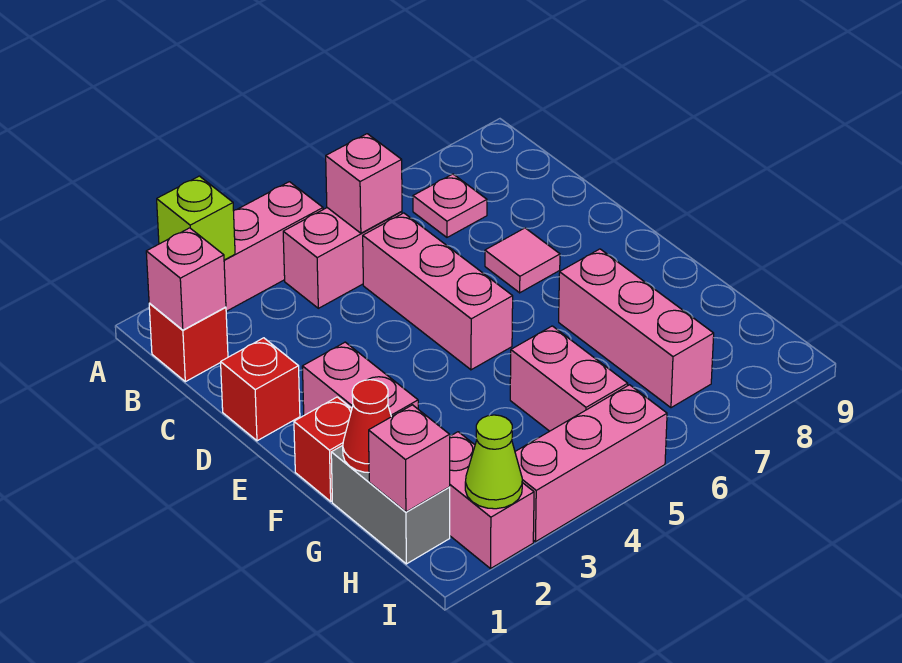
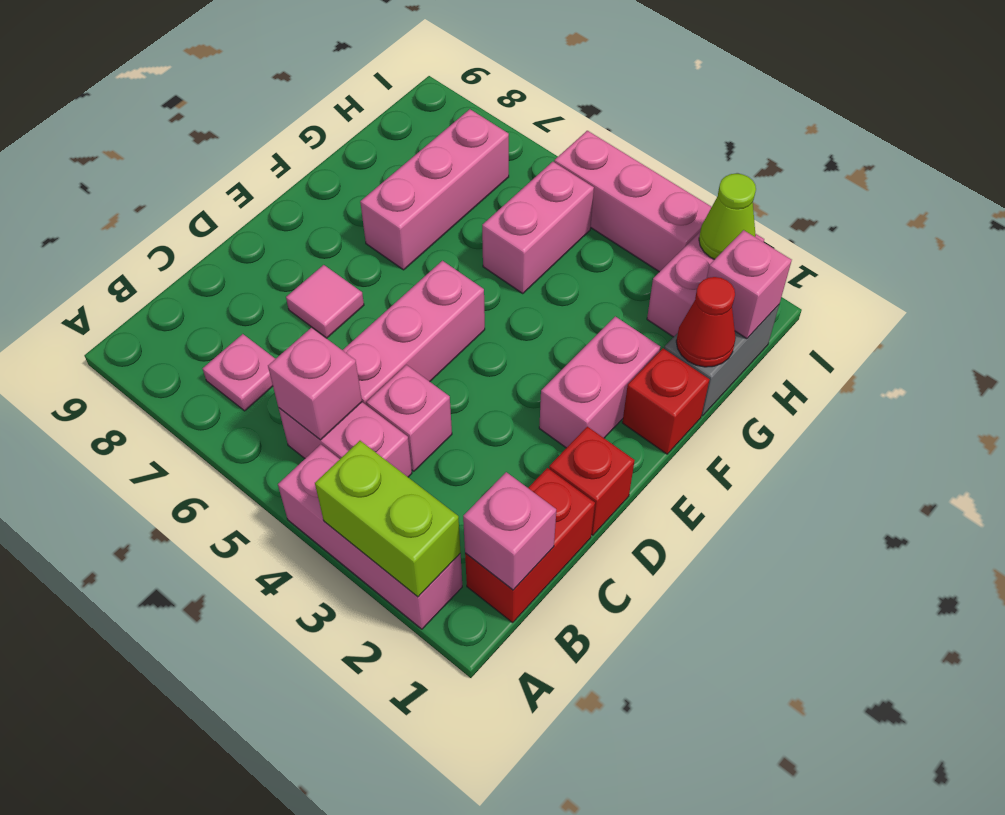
lime 1x1 brick [157,176,235,260] -> lime 1x2 brick [315,441,461,597]
red 1x1 brick [149,303,228,382] -> red 1x2 brick [465,468,595,623]
none -> pink 1x1 brick [367,365,452,471]

